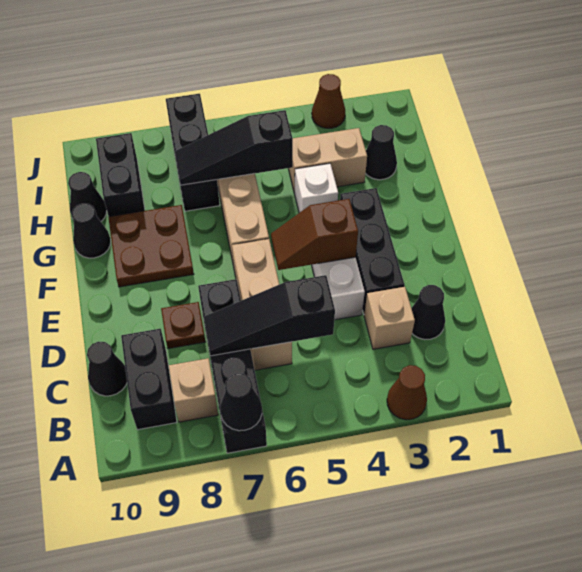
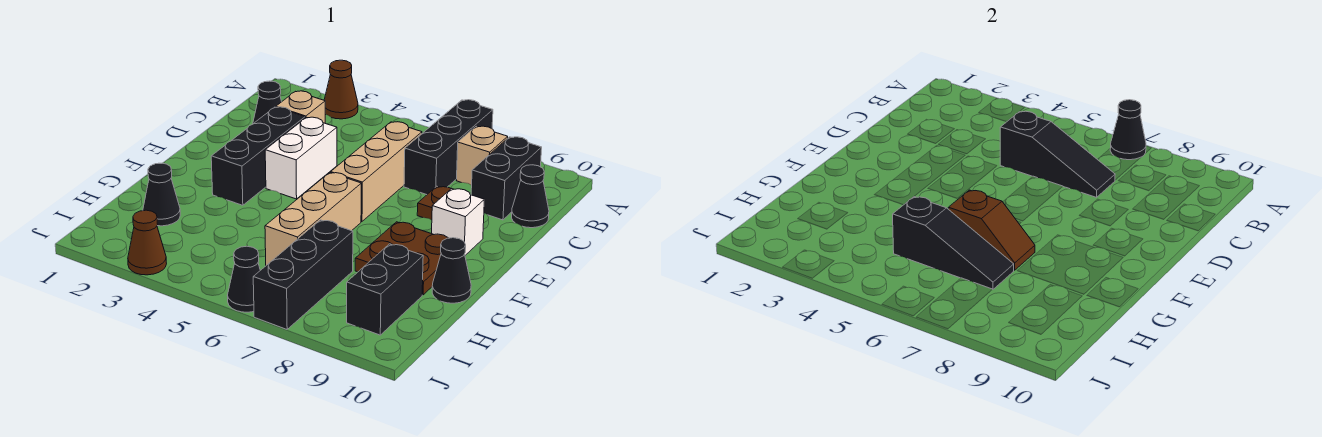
black 1x4 brick [198,279,267,453] -> black 1x3 brick [404,100,493,195]
brown 1x2 slope [271,199,358,270] -> brown 1x2 slope moved to [948,190,1035,270]
white 1x1 brick [295,163,338,213] -> white 1x1 brick moved to [432,189,484,255]
tan 1x2 brick [288,128,367,193] -> none
black 1x1 cone [68,172,107,221] -> black 1x1 cone moved to [228,246,260,312]

